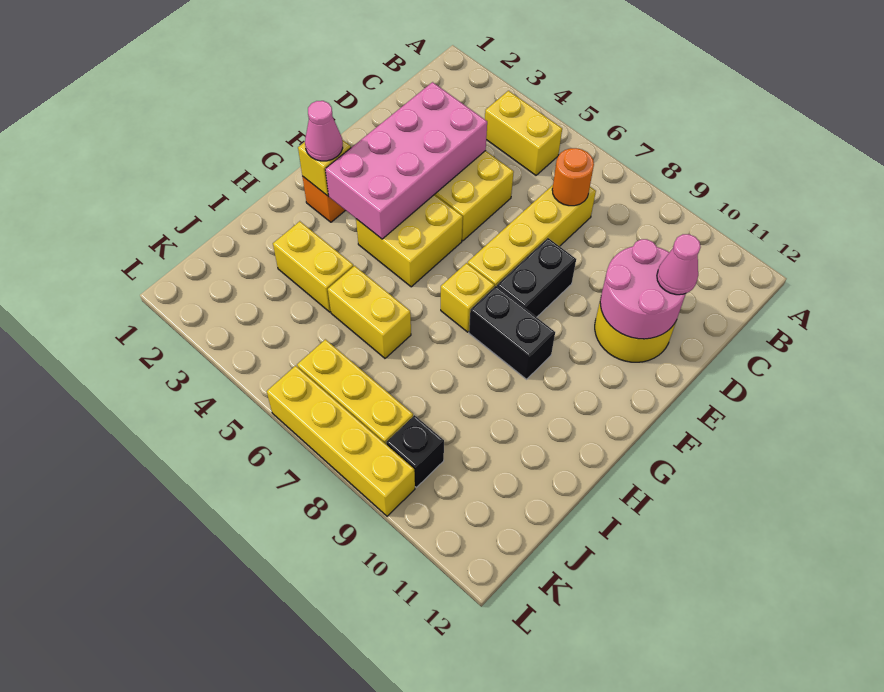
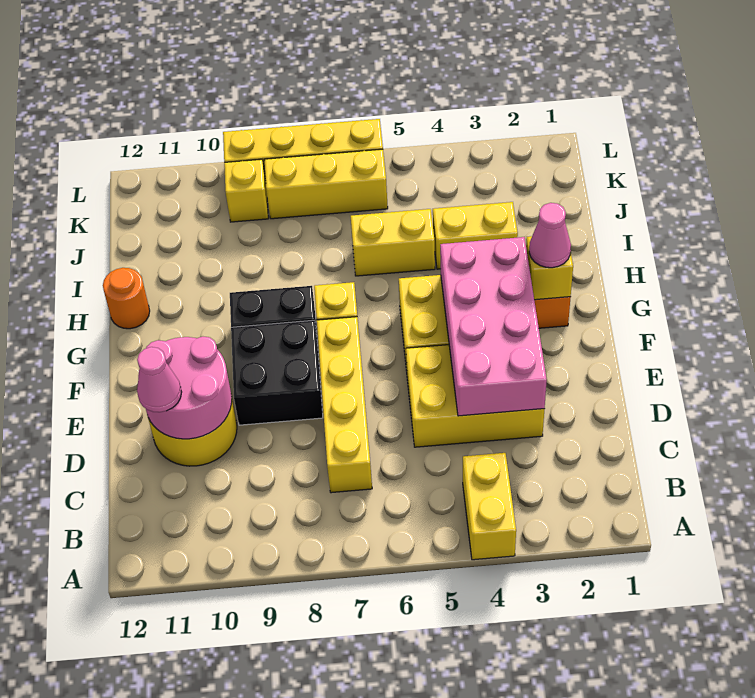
yellow 1x2 brick [485,91,562,175] -> yellow 1x2 brick turned to [463,453,516,560]
orange 1x1 round brick [552,148,594,206] -> orange 1x1 round brick moved to [103,268,150,329]
black 1x2 brick [497,238,576,317] -> black 2x2 brick [231,320,323,425]
black 1x1 brick [386,415,444,487] -> yellow 1x1 brick [224,159,268,222]

